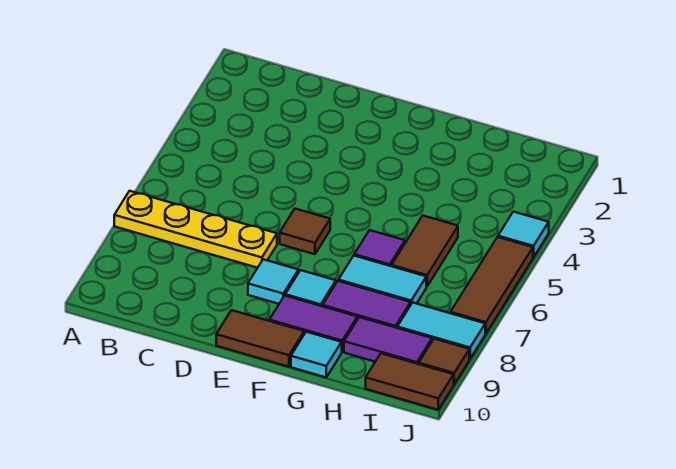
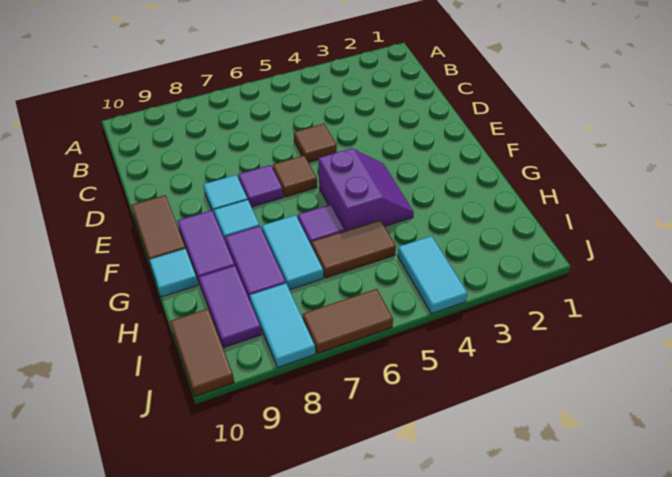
yellow 1x4 plate [114,191,277,268] -> none
none -> purple 1x1 tile [238,165,283,207]
none -> purple 2x2 slope [319,148,414,231]
cyan 1x1 tile [498,212,549,257] -> cyan 1x2 tile [398,236,467,314]
brown 1x3 tile [451,237,533,334] -> brown 1x2 tile [303,289,393,354]
brown 1x1 tile [419,339,469,384] -> brown 1x1 tile moved to [294,124,337,163]

